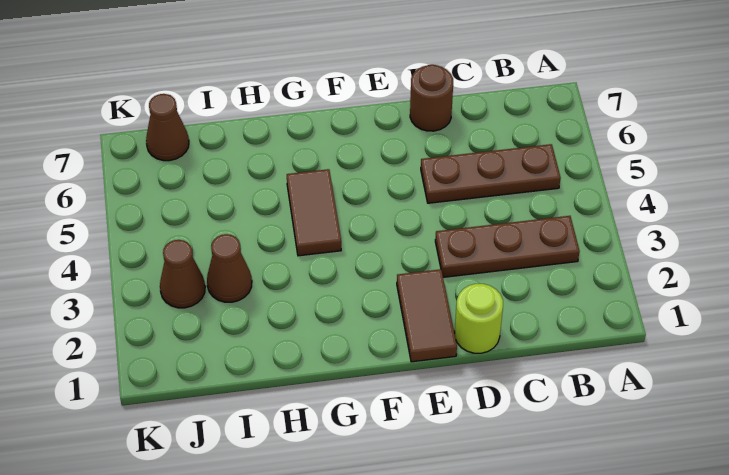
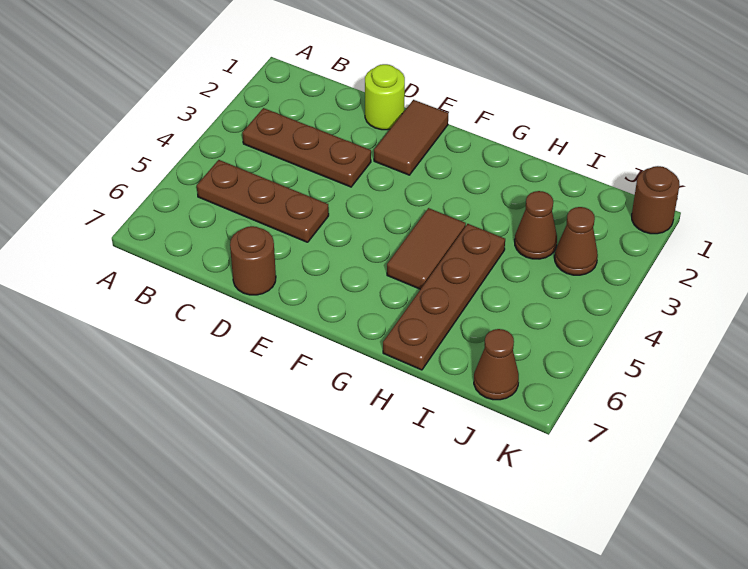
none -> brown 1x4 plate [383,224,505,370]
none -> brown 1x1 round brick [632,166,680,234]

